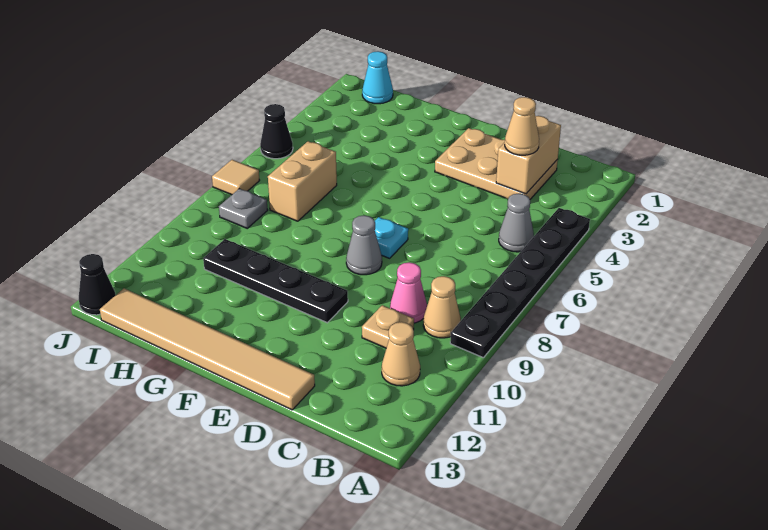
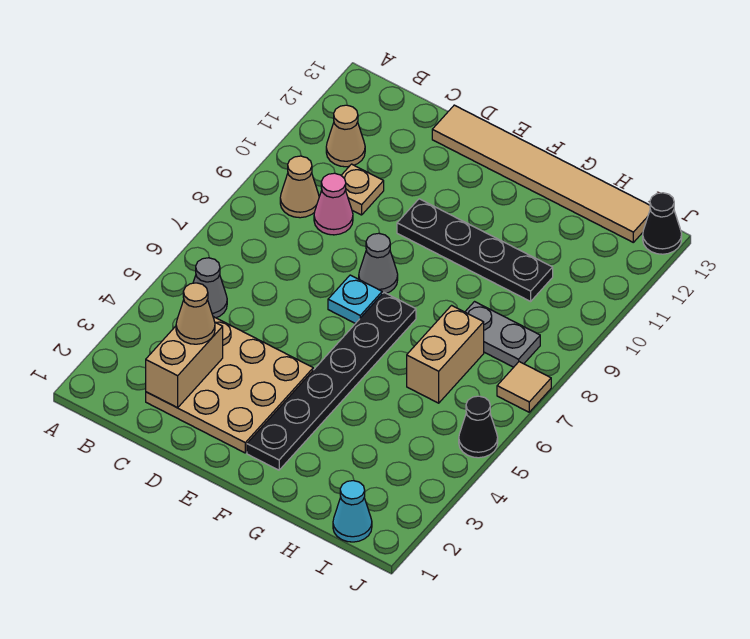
black 1x6 plate [450,208,590,358] -> black 1x6 plate moved to [247,293,416,470]
tan 2x3 plate [435,128,558,199] -> tan 3x3 plate [146,317,313,453]
grey 1x1 plate [219,189,268,228] -> grey 1x2 plate [465,302,540,367]

